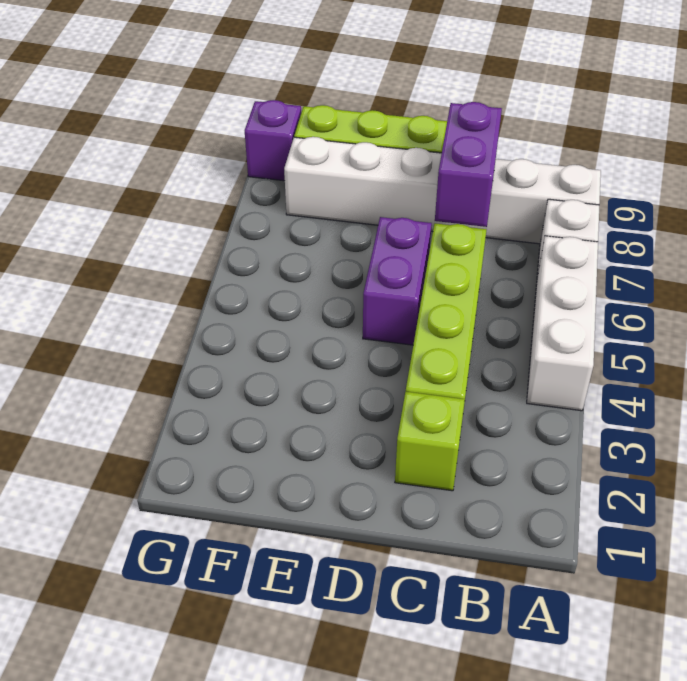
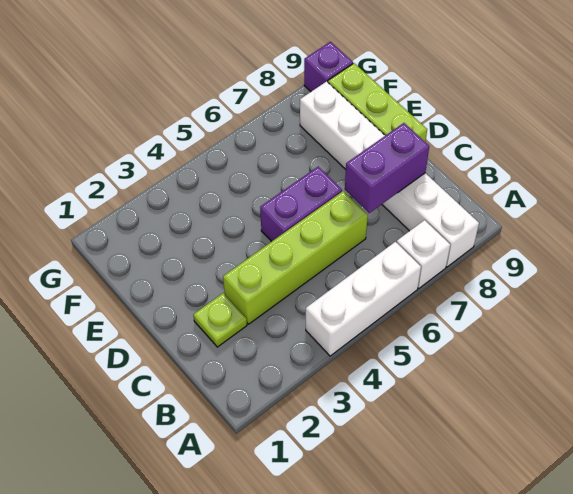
lime 1x1 brick [395,392,465,491] -> lime 1x1 plate [193,293,247,347]

